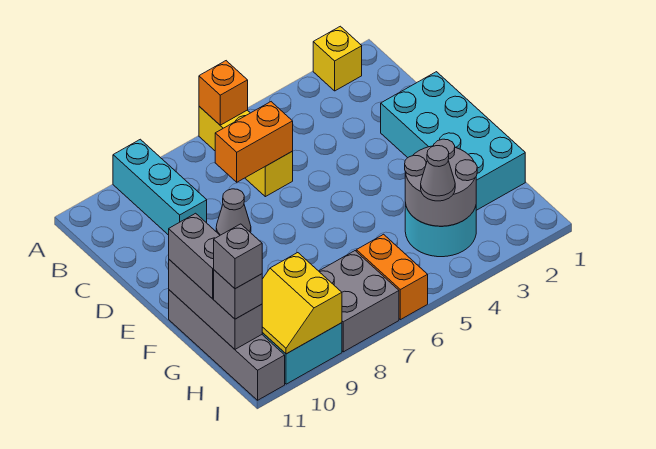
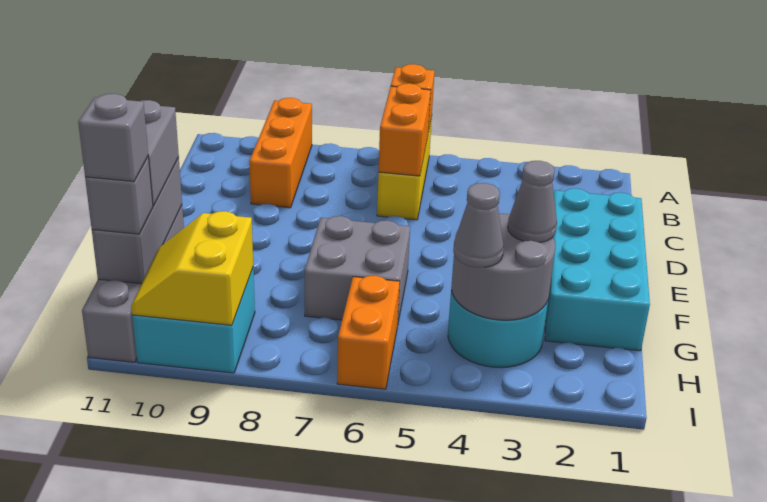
yellow 1x1 brick [313,26,362,91] -> none
cyan 1x3 brick [113,139,207,235] -> orange 1x3 brick [249,98,312,208]
orange 1x2 brick [215,102,293,182] -> orange 1x2 brick turned to [378,83,431,176]
grey 1x1 cone [216,189,251,235] -> grey 1x1 cone moved to [508,161,557,243]
grey 2x2 brick [319,251,399,352] -> grey 2x2 brick moved to [305,216,410,321]

